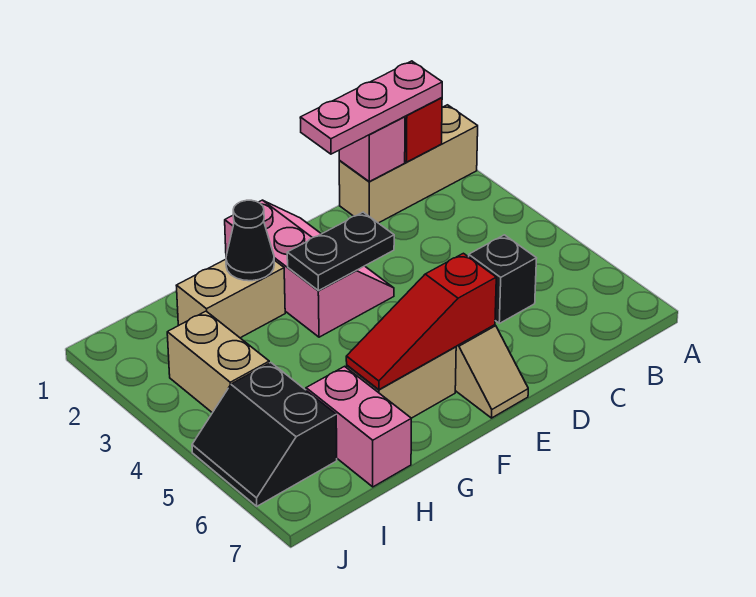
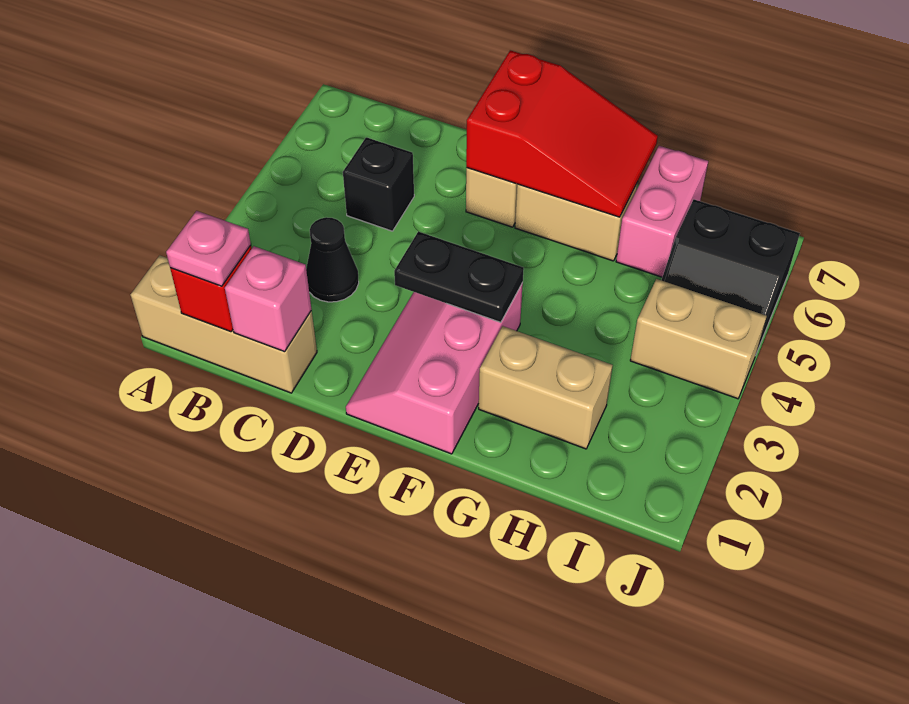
pink 1x3 plate [300,61,442,154] -> pink 1x1 plate [166,211,251,286]
red 1x3 slope [346,253,496,390] -> red 2x3 slope [466,50,658,217]
black 1x1 cone [226,200,274,281] -> black 1x1 cone moved to [306,217,359,302]
tan 1x2 brick [167,311,269,413] -> tan 1x2 brick turned to [630,279,767,399]
black 2x2 slope [192,363,337,506] -> black 2x2 slope turned to [661,199,800,353]

